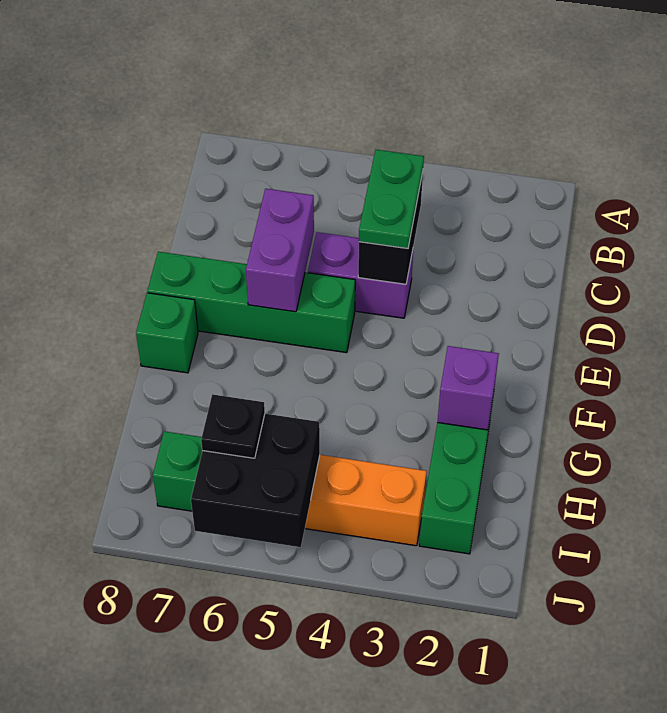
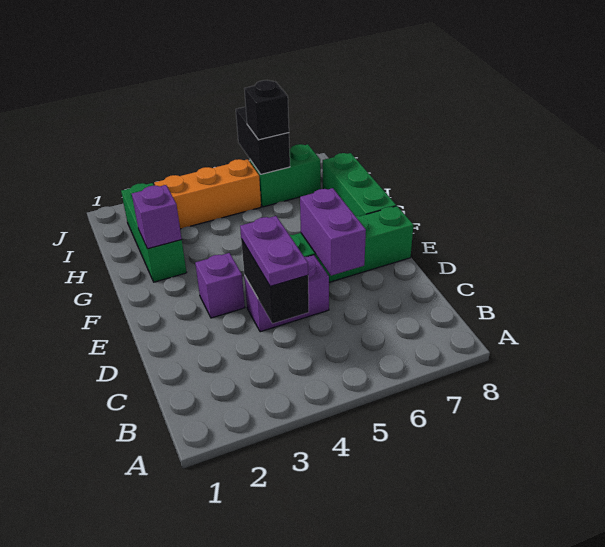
green 1x2 plate [359,150,424,248] -> purple 1x2 plate [240,216,308,287]
none -> purple 1x1 brick [195,253,245,318]
green 1x1 brick [136,293,198,373] -> green 1x3 brick [323,153,396,216]
black 2x2 brick [191,414,320,547] -> black 1x2 brick [236,107,290,174]
black 1x1 plate [201,394,265,458] -> black 1x1 brick [244,80,289,140]

